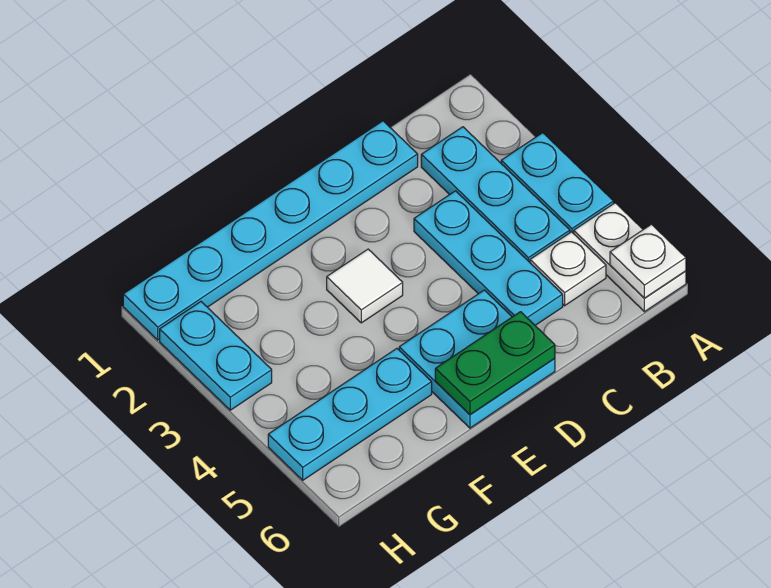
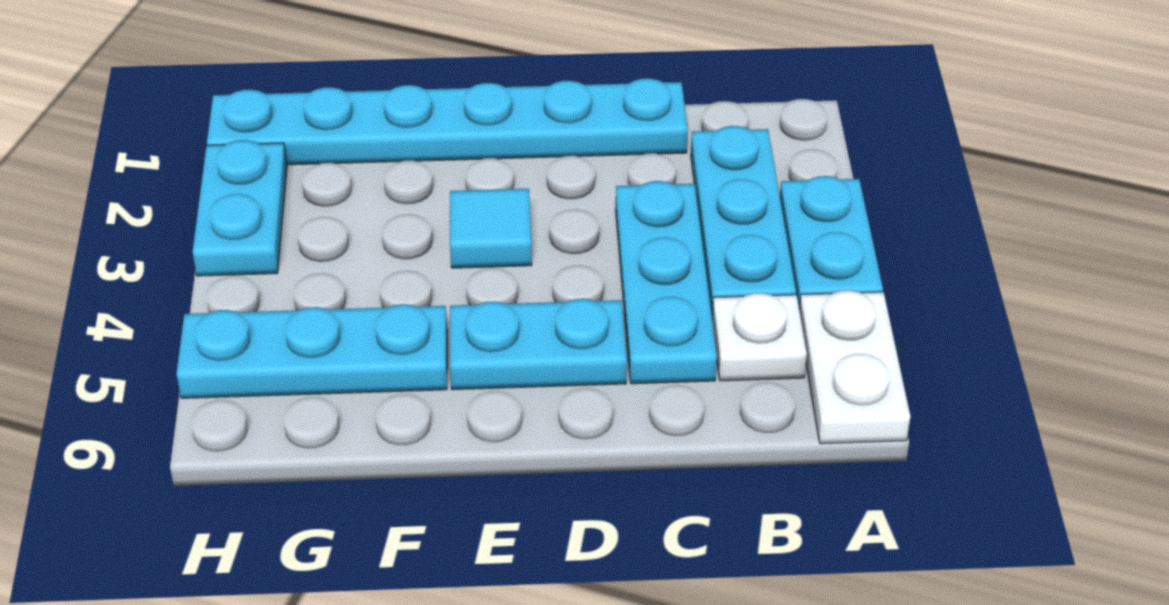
white 1x1 plate [610,224,686,298] -> none
cyan 2x2 plate [399,290,555,428] -> cyan 1x2 plate [450,299,627,390]
green 1x2 plate [435,312,555,414] -> none
white 1x1 tile [327,249,403,323] -> cyan 1x1 tile [450,189,532,268]

